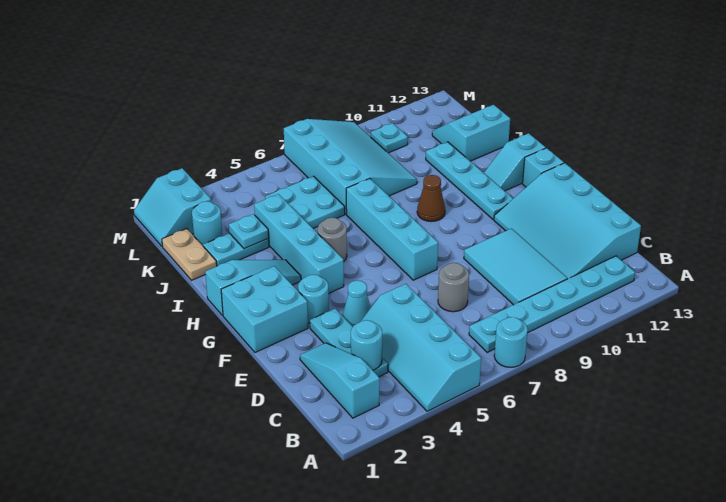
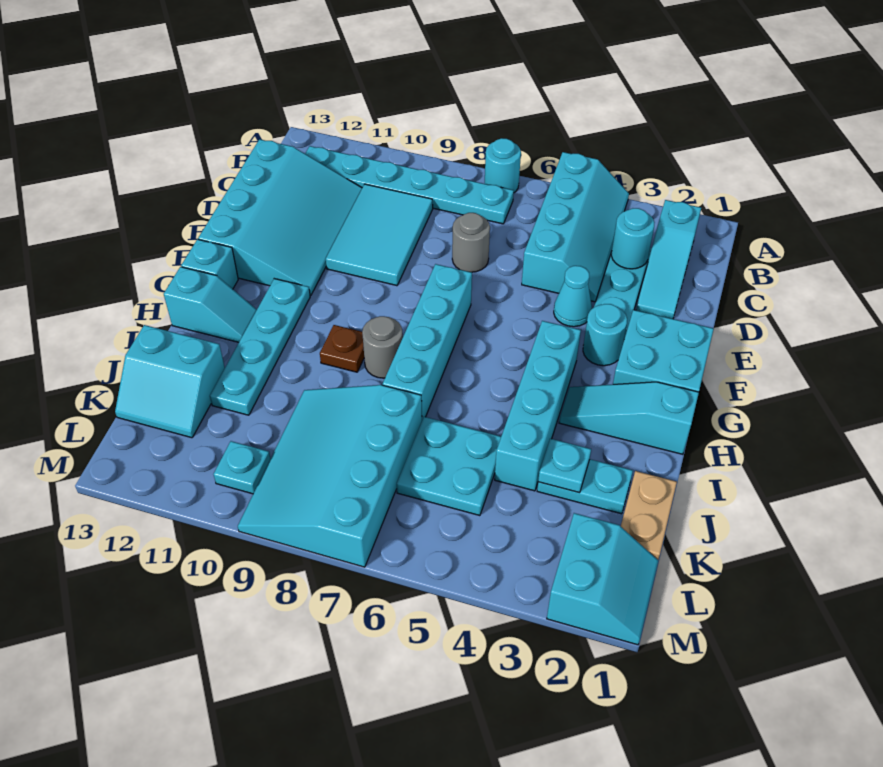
grey 1x1 round brick [318,218,347,261] -> grey 1x1 round brick moved to [362,316,403,378]
brown 1x1 cone [417,175,445,222] -> brown 1x1 plate [320,325,364,372]
cyan 1x1 round brick [192,201,222,246] -> none

